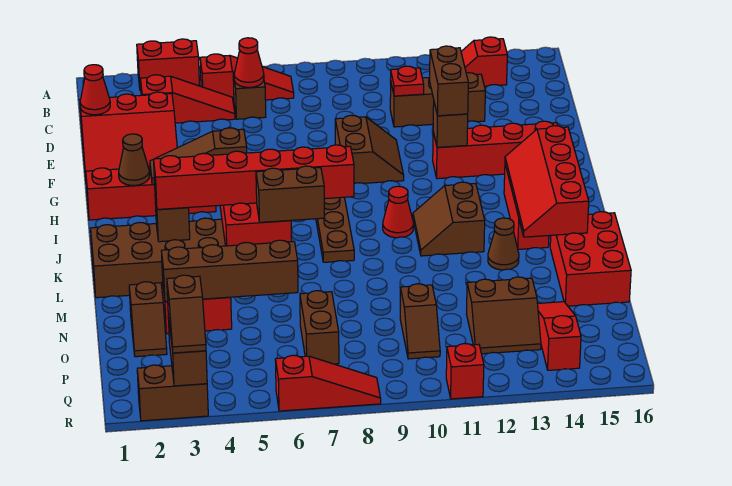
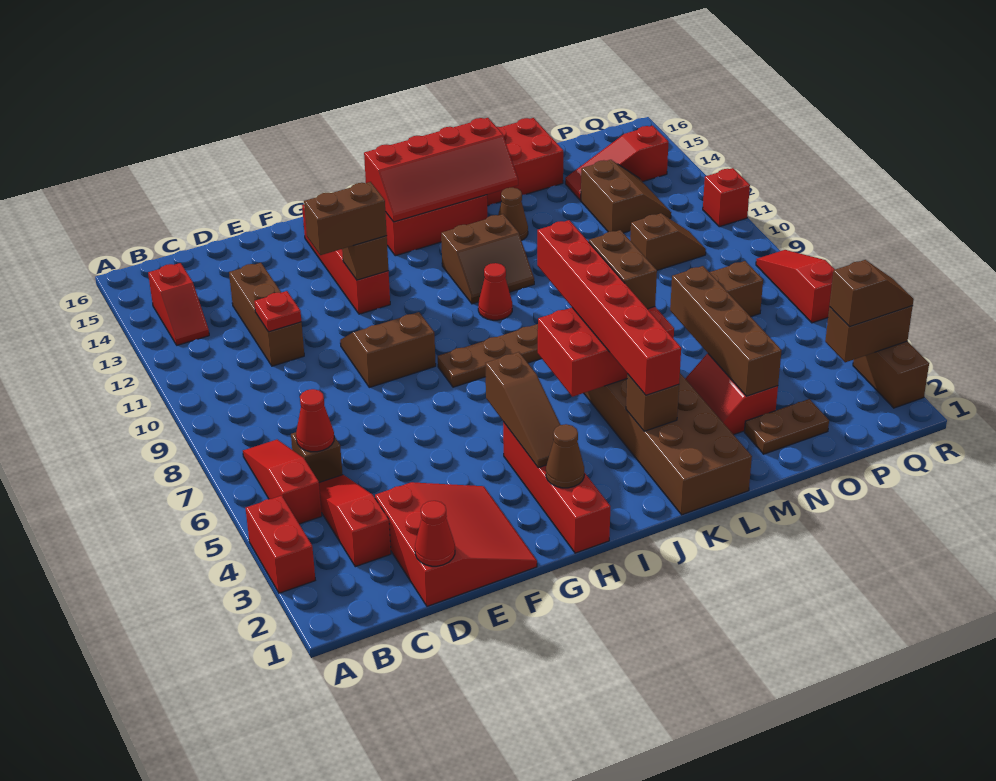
brown 1x2 slope [129,282,167,357] -> brown 1x2 plate [744,399,829,454]

